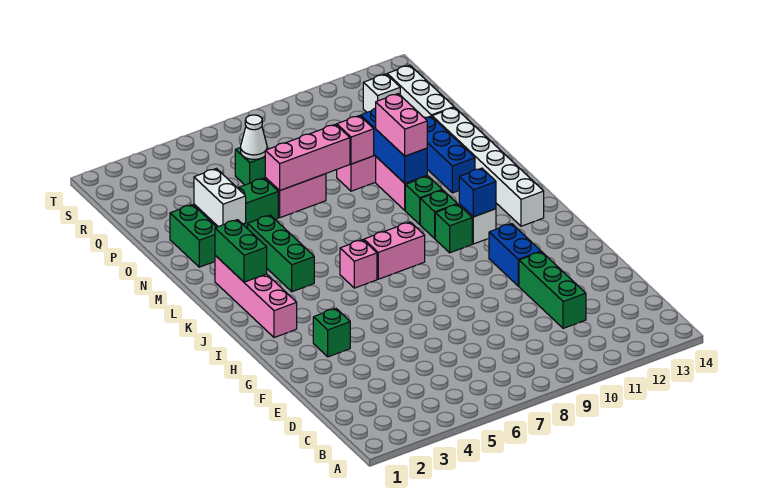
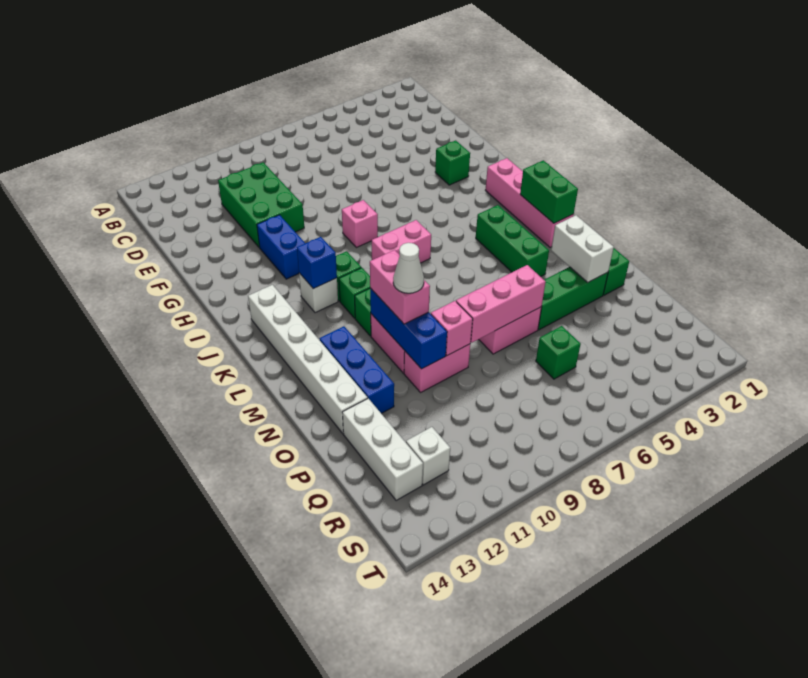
green 1x3 brick [519,252,586,328] -> green 2x3 brick [218,162,304,248]
pink 1x1 brick [340,240,377,288] -> pink 1x1 brick moved to [342,200,378,248]
white 1x1 cone [241,115,267,159] -> white 1x1 cone moved to [393,243,424,293]

